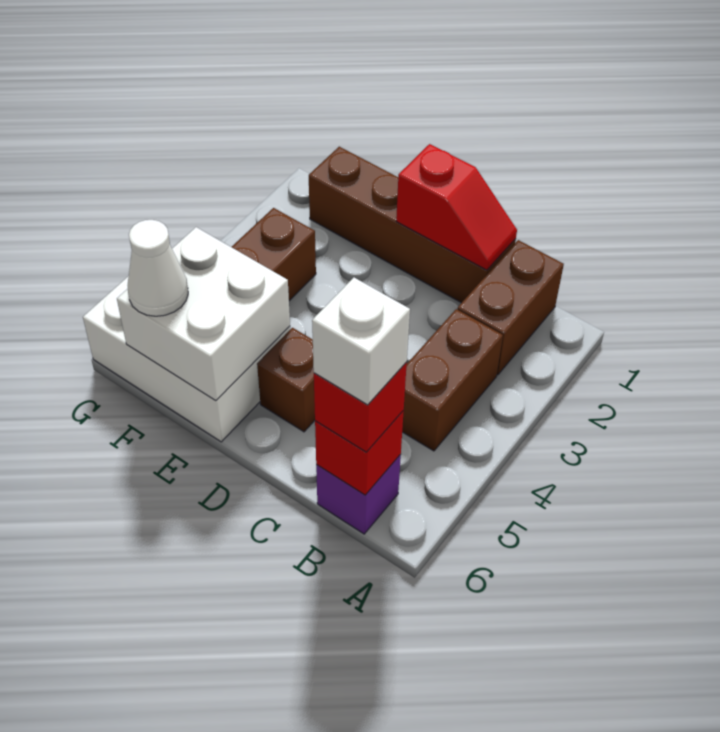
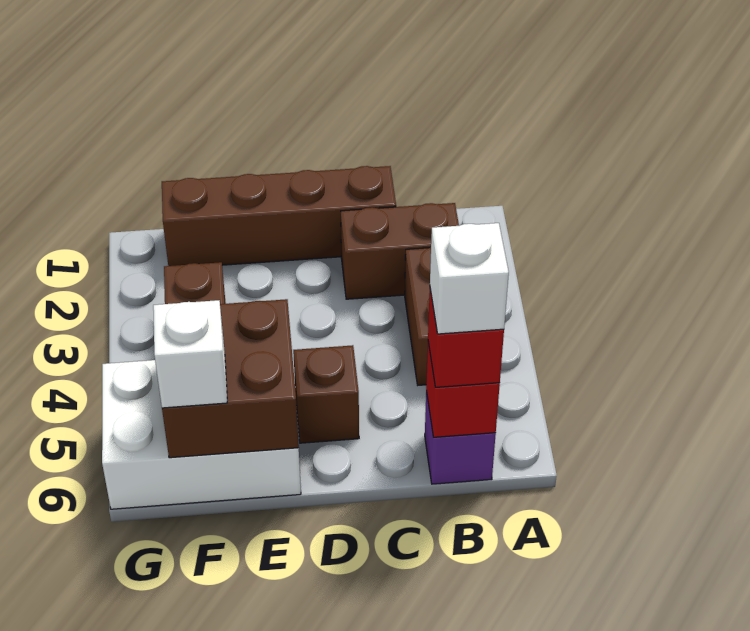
brown 1x2 brick [457,240,564,375] -> brown 1x2 brick turned to [341,203,459,299]
red 1x2 slope [396,144,517,270] -> none
white 2x2 brick [117,227,290,401] -> brown 2x2 brick [162,299,299,458]
white 1x1 cone [128,220,188,316] -> white 1x1 brick [153,300,227,408]

